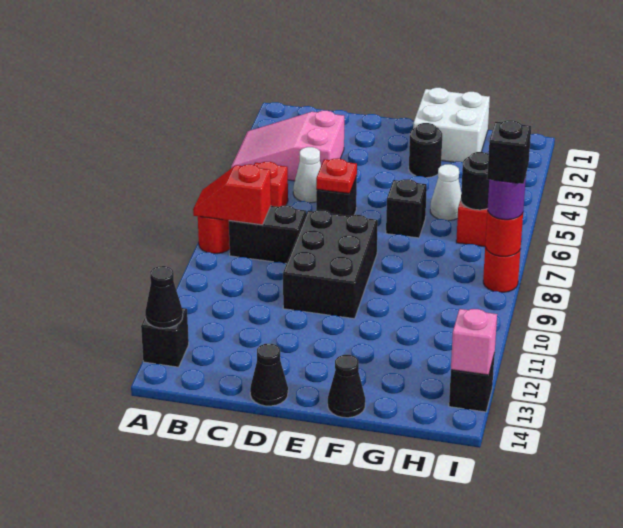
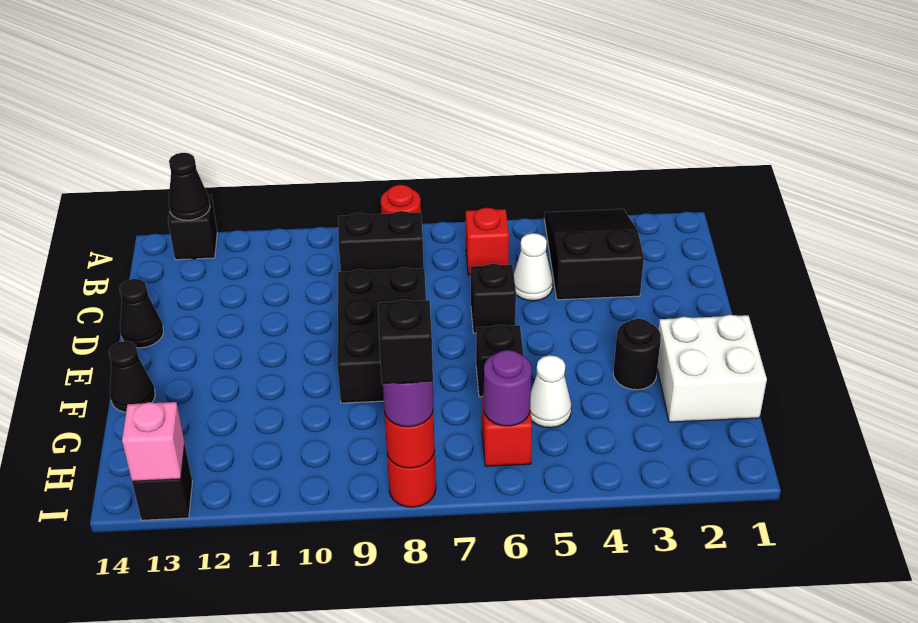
pink 2x3 slope [231,111,344,181] -> black 2x3 slope [544,209,644,300]
red 1x2 slope [193,164,271,225] -> none
black 1x2 brick [229,205,306,264] -> black 1x2 brick turned to [338,211,424,272]
red 1x1 plate [316,158,357,194] -> none
black 2x3 brick [283,210,378,319] -> black 2x3 brick turned to [337,267,426,403]
black 1x1 round brick [461,152,489,210] -> purple 1x1 round brick [484,350,532,426]

